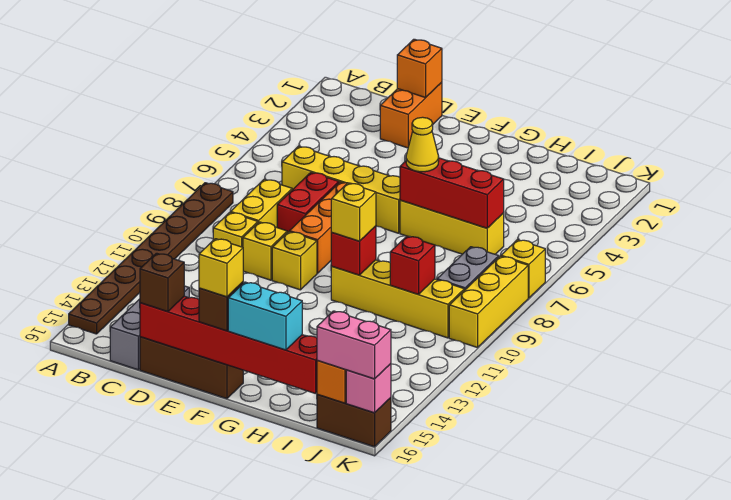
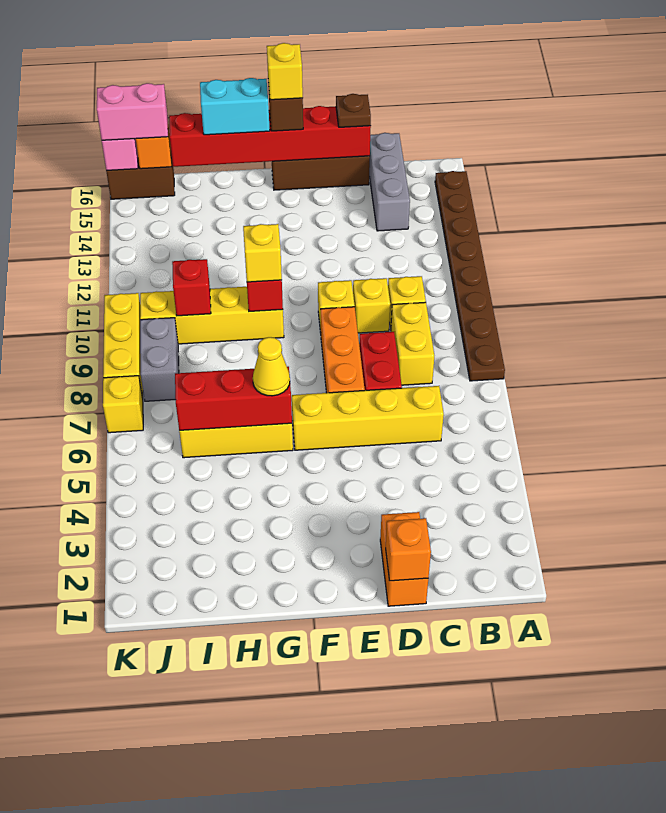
brown 1x1 brick [140,253,184,312] -> brown 1x1 plate [336,94,371,127]

